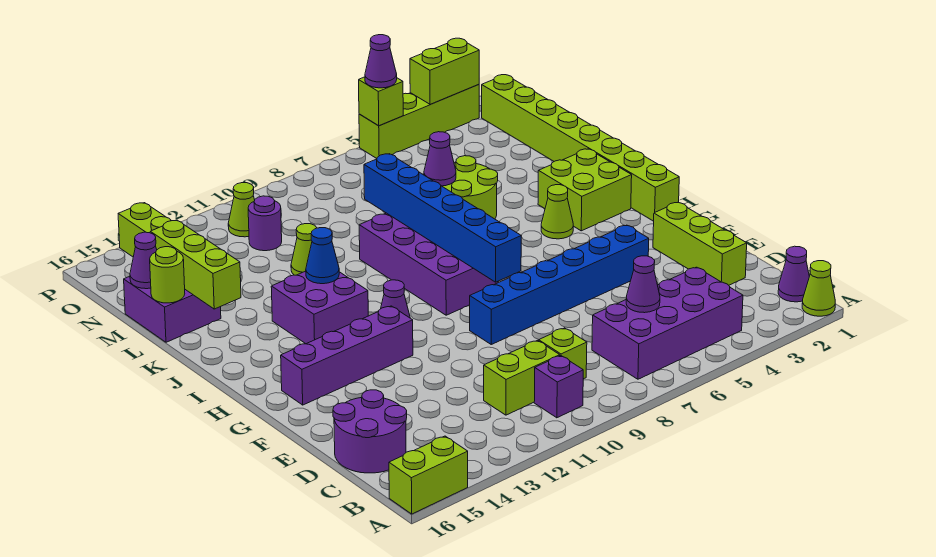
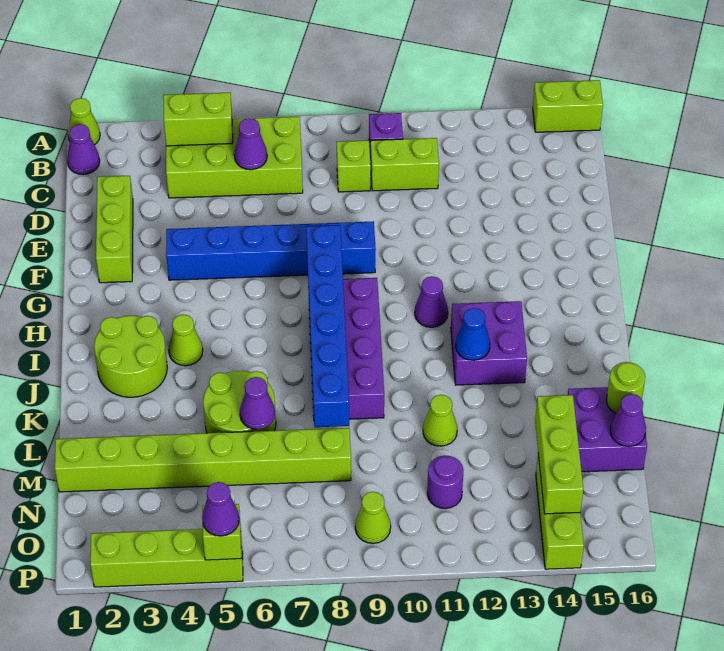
purple 2x4 brick [592,267,743,379] -> lime 2x4 brick [166,117,303,198]
purple 2x2 round brick [333,390,407,473] -> none
purple 1x4 brick [281,306,413,405] -> none
lime 1x8 brick [482,75,679,221] -> lime 1x8 brick turned to [55,428,351,492]
lime 2x2 brick [538,149,632,231] -> lime 2x2 round brick [94,316,167,397]
lime 1x3 brick [150,220,241,309] -> lime 1x3 brick moved to [535,395,583,514]
lime 1x1 cone [228,183,255,237] -> lime 1x1 cone moved to [355,492,391,543]
lime 1x2 brick [410,38,479,105] -> lime 1x2 brick moved to [163,93,233,146]

